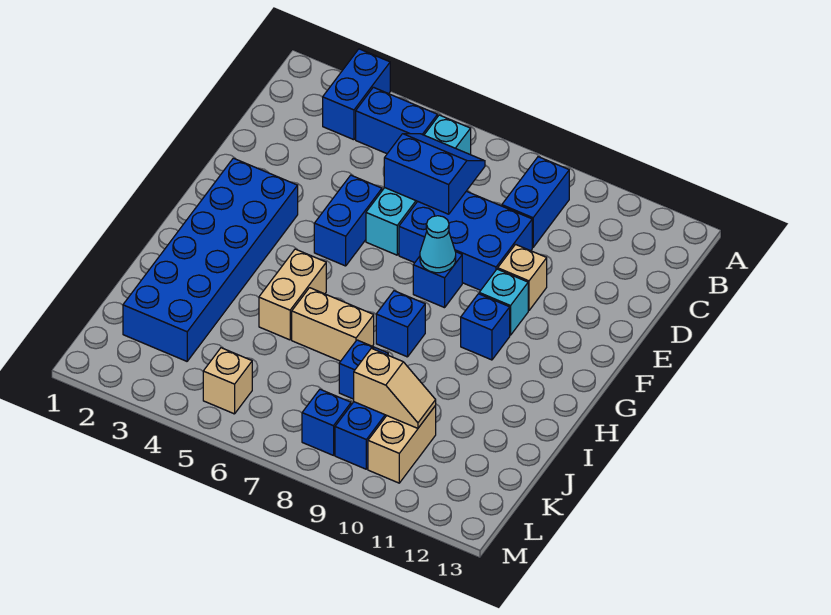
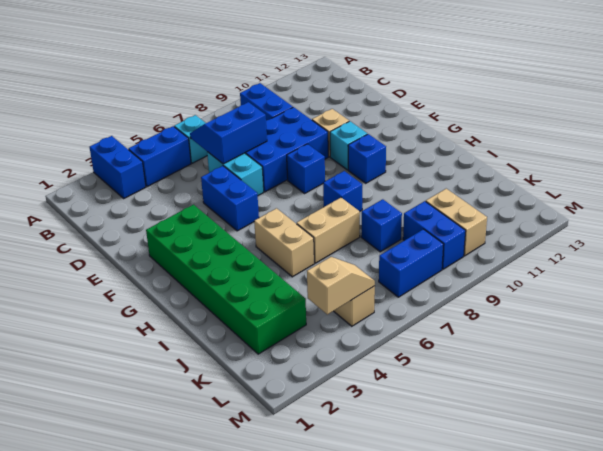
blue 2x6 brick [123,158,298,361] -> green 2x6 brick [146,205,306,354]
cyan 1x1 cone [420,216,456,273] -> none
tan 1x2 slope [354,348,436,428] -> tan 1x2 slope moved to [307,257,375,314]
blue 1x1 brick [302,389,351,455] -> blue 1x2 brick [379,229,444,297]

